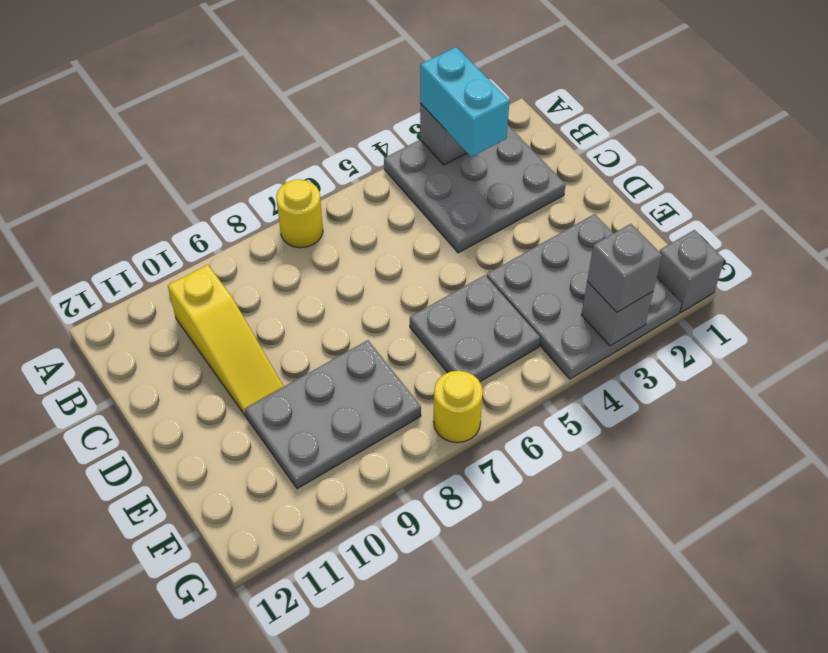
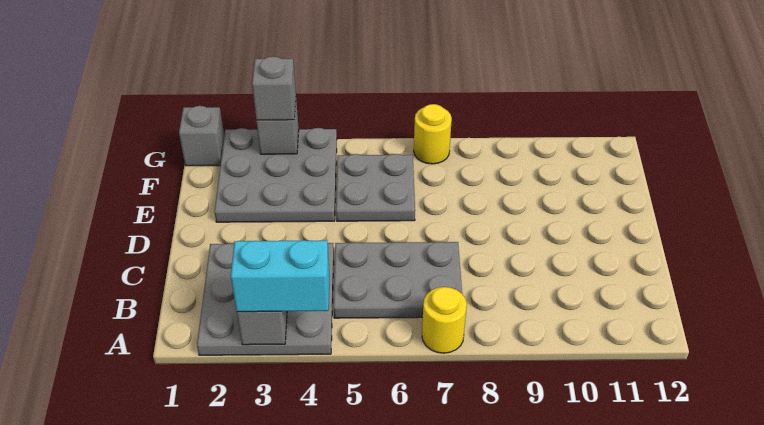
cyan 1x2 brick [420,47,509,157] -> cyan 1x2 brick turned to [231,240,329,312]
yellow 1x3 slope [168,265,284,416] -> none
grey 2x3 plate [245,340,421,489] -> grey 2x3 plate moved to [334,242,462,318]

